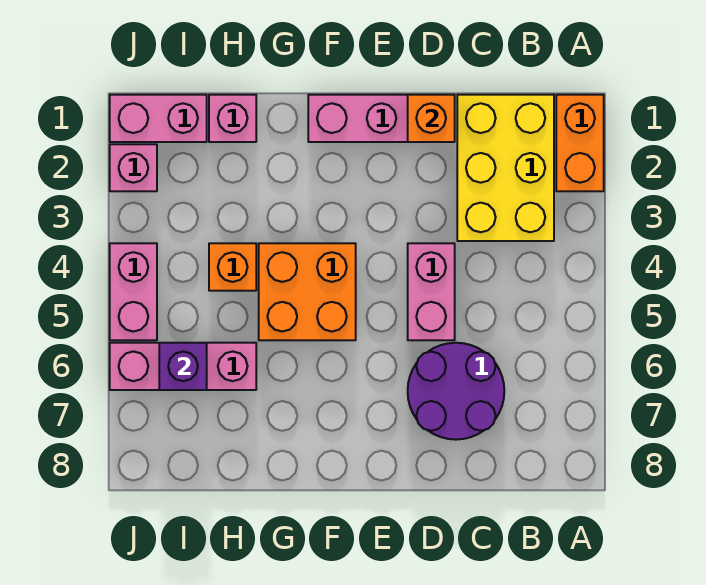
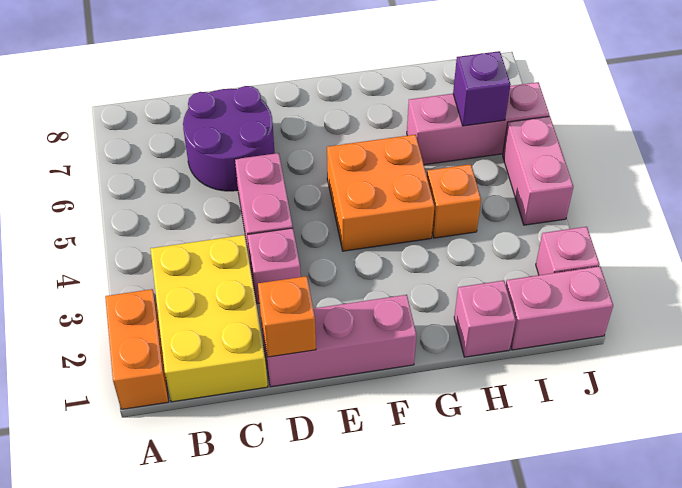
none -> pink 1x1 brick [247,228,301,304]

